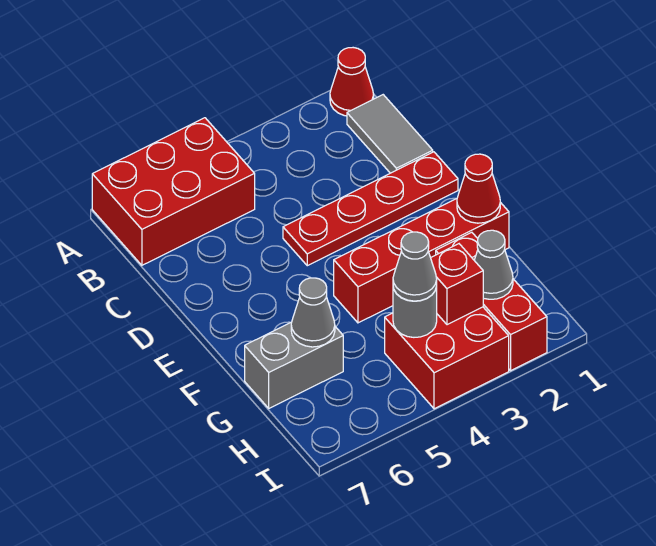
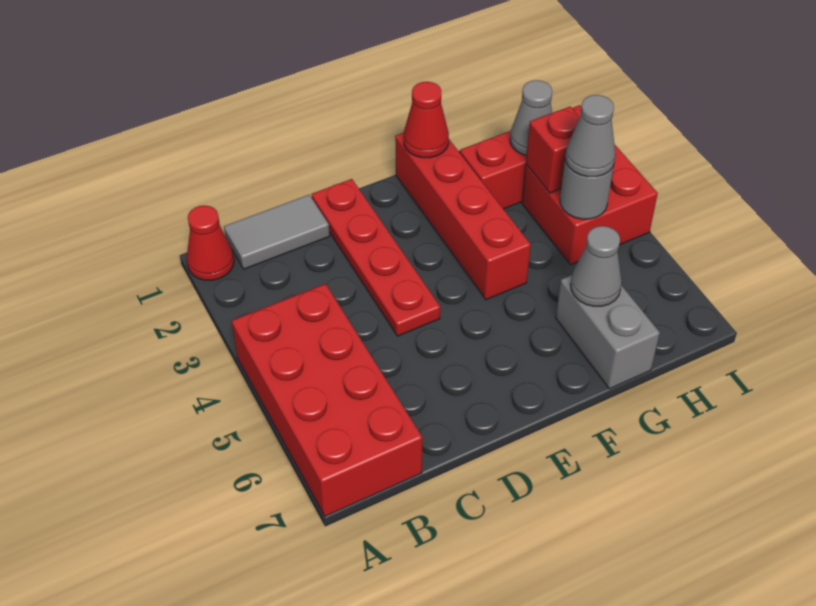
red 2x3 brick [92,118,255,265] -> red 2x4 brick [232,284,422,516]

